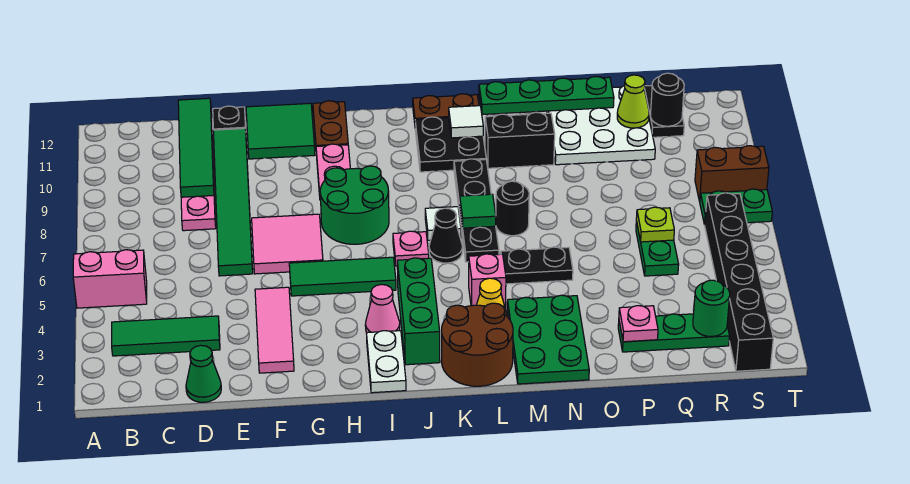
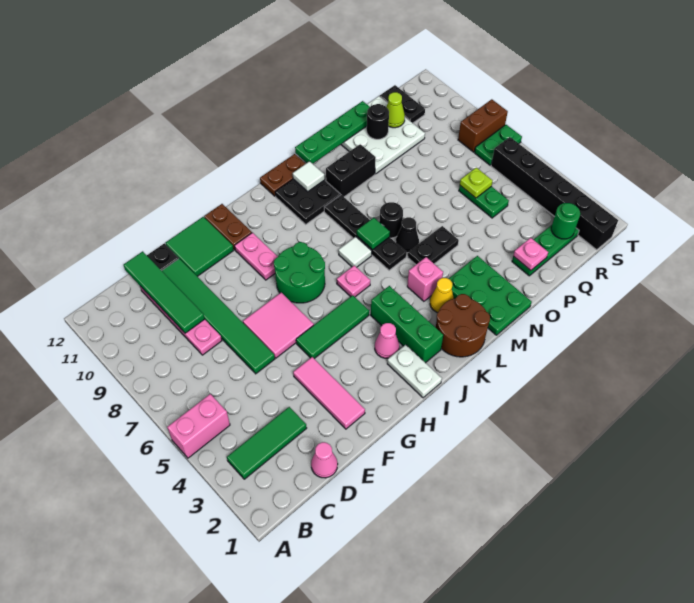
green 1x1 cone [186,345,221,402] -> pink 1x1 cone [311,442,338,478]
black 1x1 cone [429,208,462,263] -> black 1x1 cone moved to [396,217,419,253]
black 1x1 round brick [650,73,684,126] -> black 1x1 round brick moved to [367,104,389,139]

